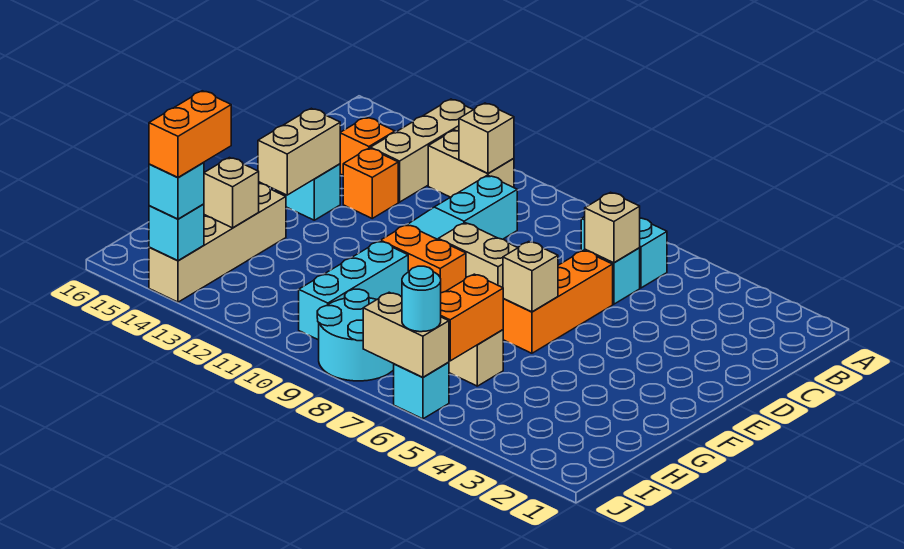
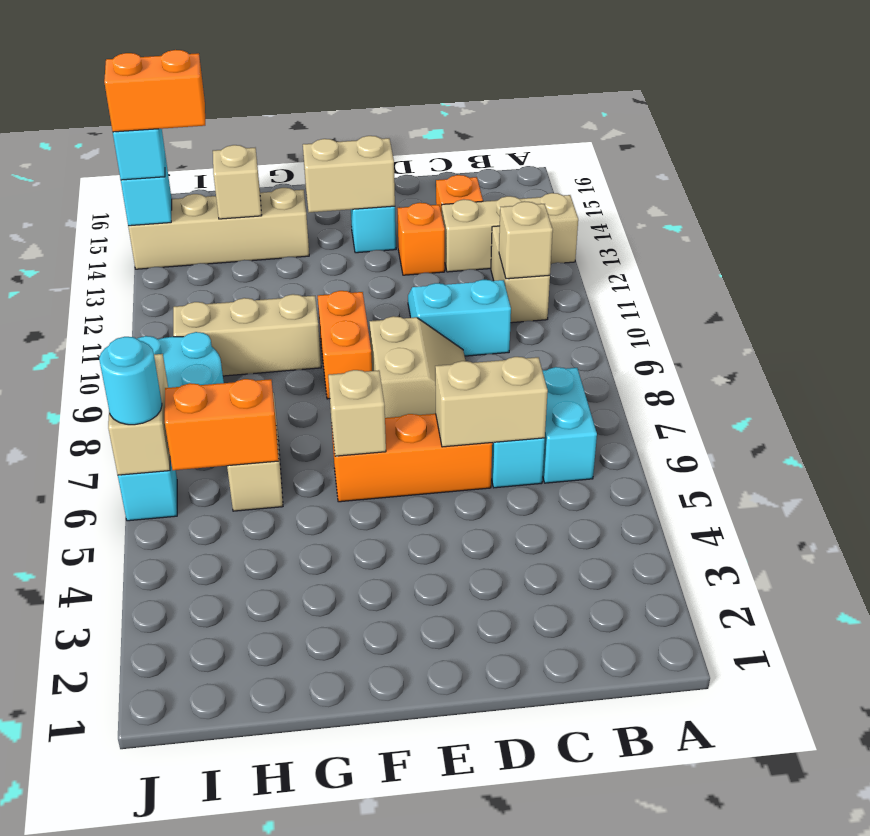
tan 1x1 brick [585,192,640,263] -> tan 1x2 brick [435,357,548,447]
cyan 1x3 brick [299,241,408,340] -> tan 1x3 brick [173,294,321,376]

